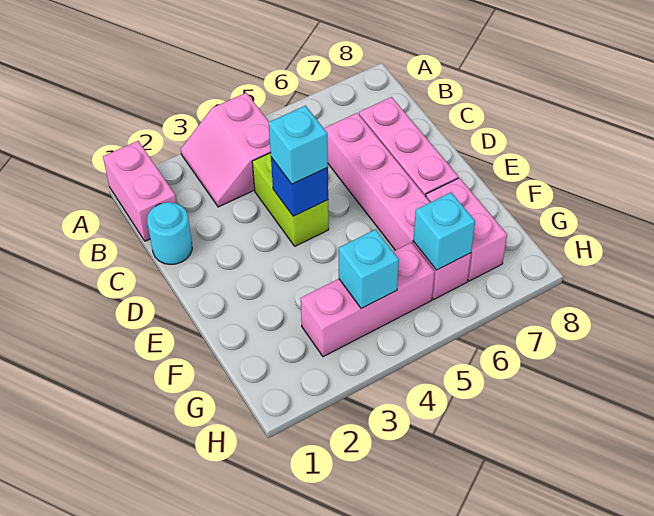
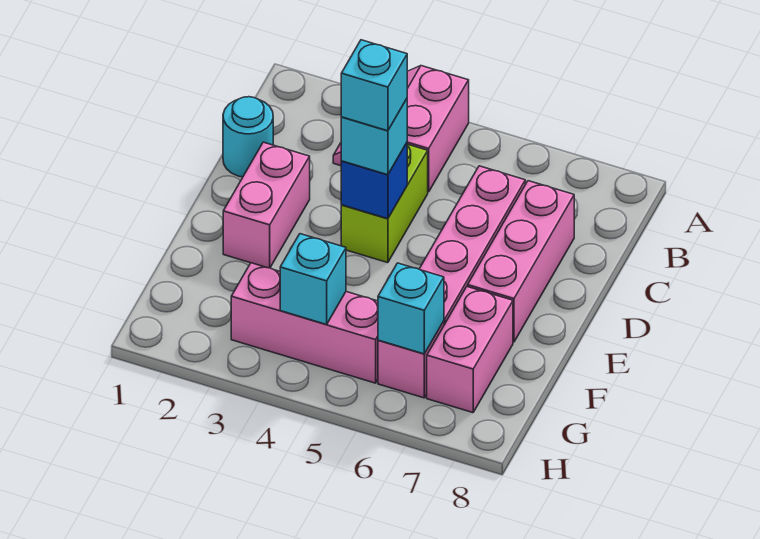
pink 1x2 brick [103,141,177,241] -> pink 1x2 brick moved to [223,142,310,268]
none -> cyan 1x1 brick [341,40,407,131]

